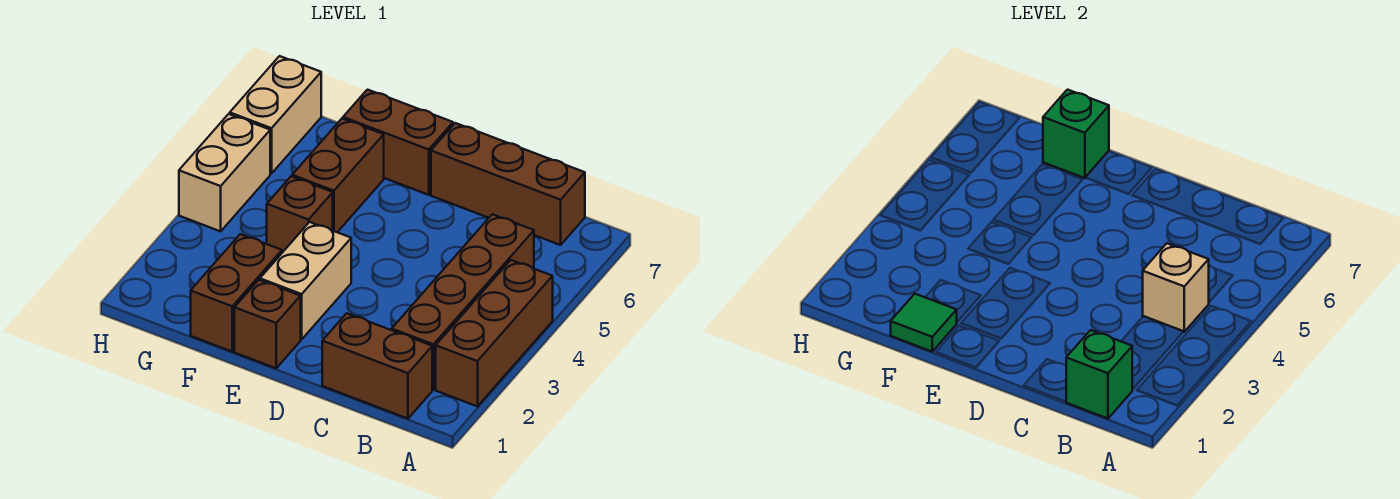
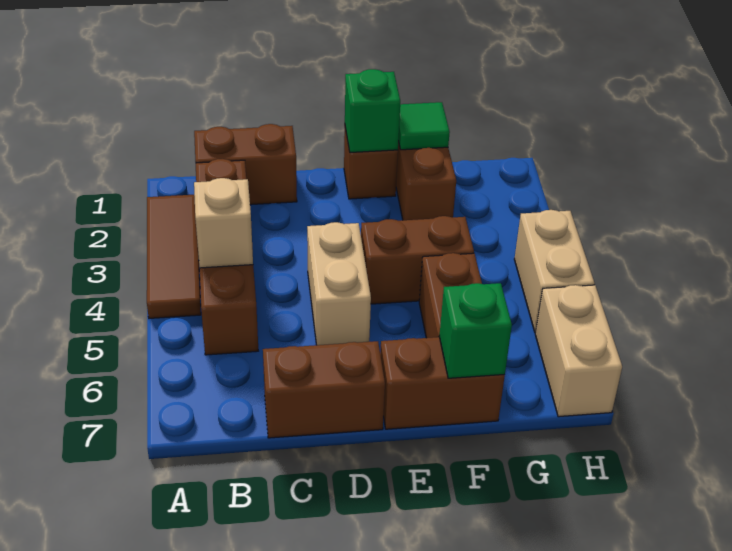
brown 1x3 brick [436,260,553,406] -> brown 1x3 tile [147,195,201,318]
green 1x1 brick [1066,330,1132,419] -> green 1x1 brick moved to [345,69,400,153]
brown 1x3 brick [431,123,585,245] -> brown 1x2 brick [263,341,385,438]
tan 1x2 brick [260,222,351,339] -> tan 1x2 brick moved to [307,222,371,345]
brown 1x1 brick [267,176,333,253] -> brown 1x2 brick [361,216,474,304]

